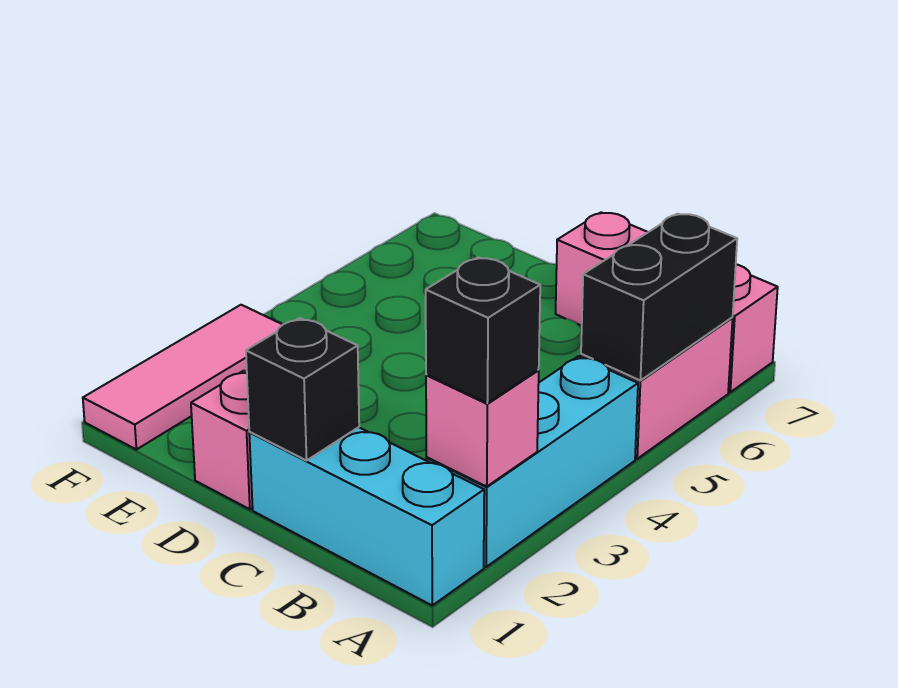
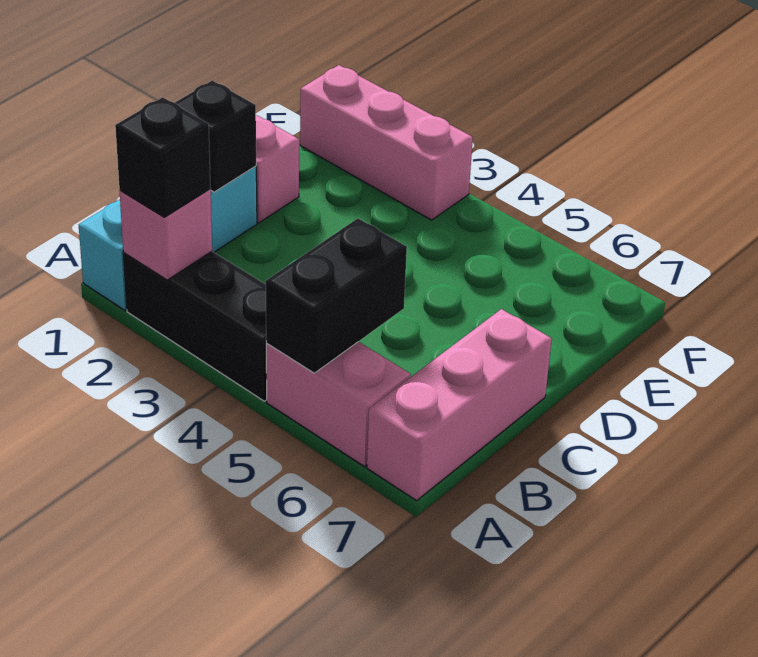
cyan 1x3 brick [426,356,638,567] -> black 1x3 brick [123,251,267,401]
black 1x2 brick [581,214,737,380] -> black 1x2 brick turned to [266,218,407,373]
pink 1x3 tile [83,305,283,450] -> pink 1x3 brick [300,65,473,220]

